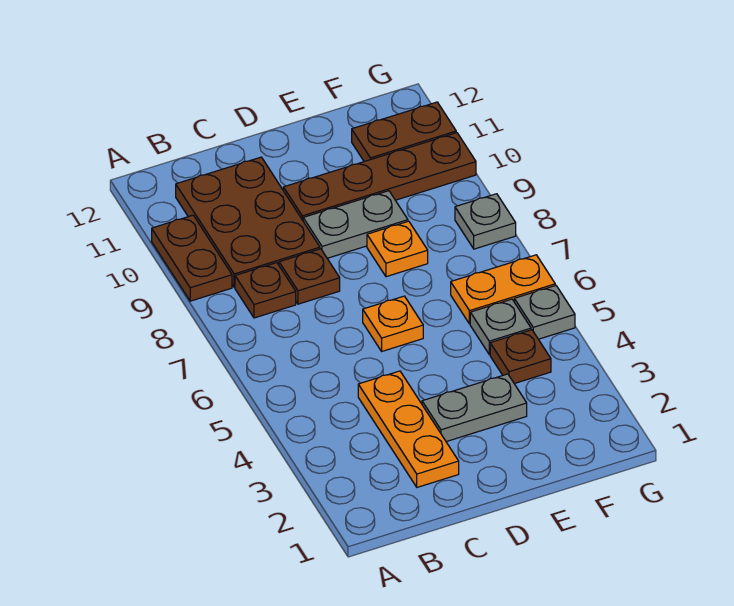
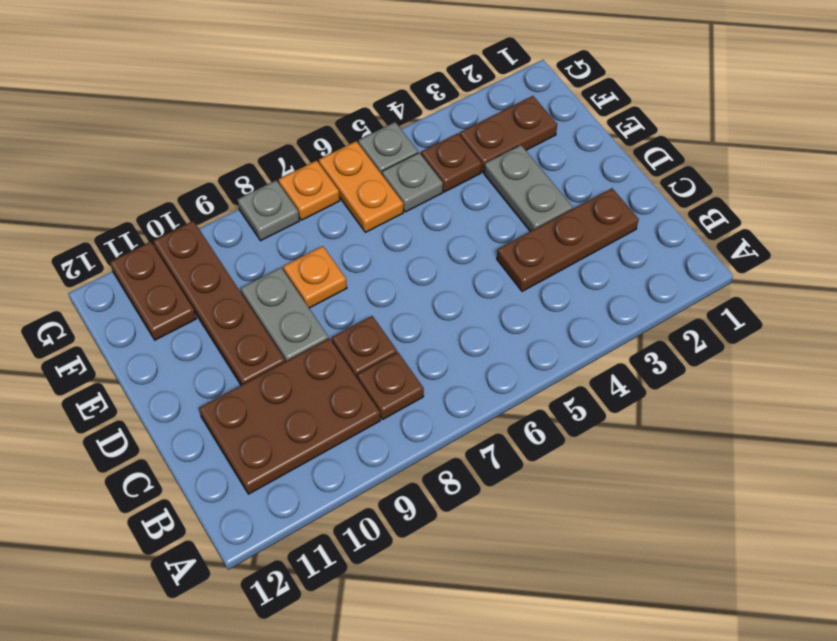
brown 1x2 plate [152,215,232,301] -> brown 1x2 plate moved to [460,96,557,172]
orange 1x3 plate [358,371,459,487] -> brown 1x3 plate [497,188,639,291]
orange 1x1 plate [363,296,423,351] -> orange 1x1 plate moved to [278,161,340,220]

